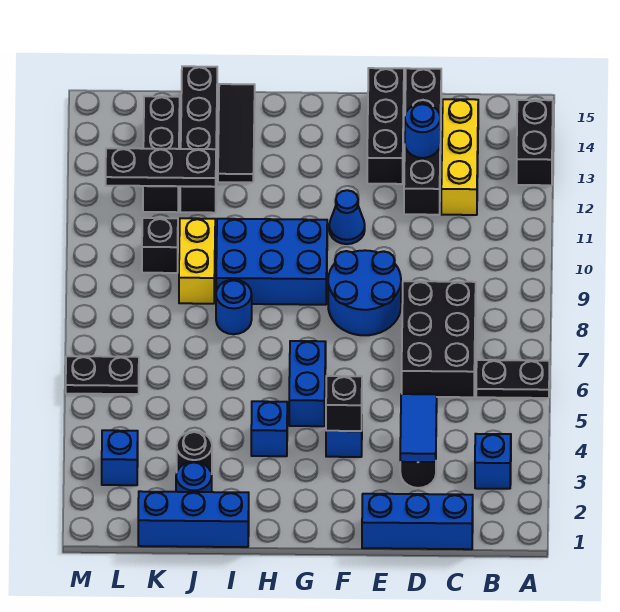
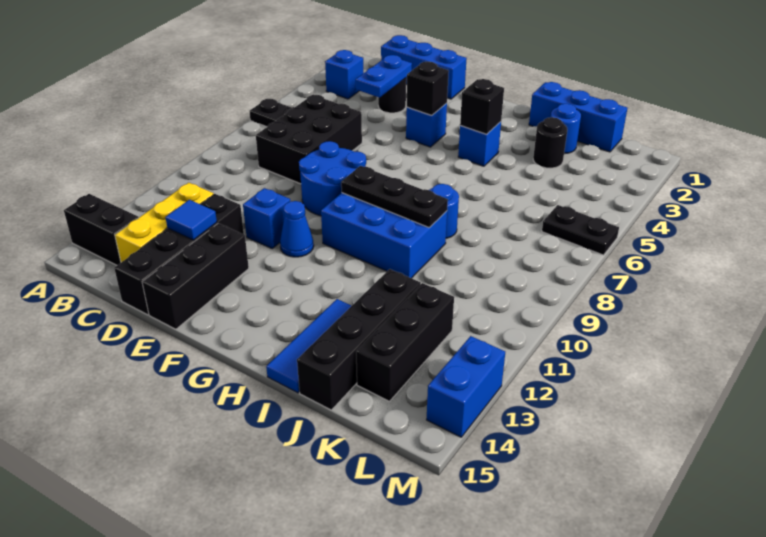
black 1x2 brick [517,100,553,185] -> black 1x2 brick turned to [64,194,139,265]
blue 1x2 tile [400,394,437,462] -> blue 1x2 plate [356,55,412,98]
blue 1x1 round brick [405,103,440,158] -> blue 1x1 tile [165,200,217,240]
blue 1x2 brick [289,341,326,426] -> blue 1x2 brick moved to [427,336,505,437]
black 1x3 tile [218,84,255,182] -> blue 1x3 tile [266,299,351,393]
yellow 1x2 brick [179,218,215,304] -> none
black 1x3 plate [106,148,216,187] -> black 1x3 plate moved to [341,166,448,228]
black 1x1 brick [142,218,178,273] -> black 1x1 brick moved to [460,79,504,134]
blue 1x1 brick [102,430,138,485] -> blue 1x1 brick moved to [243,188,290,248]

